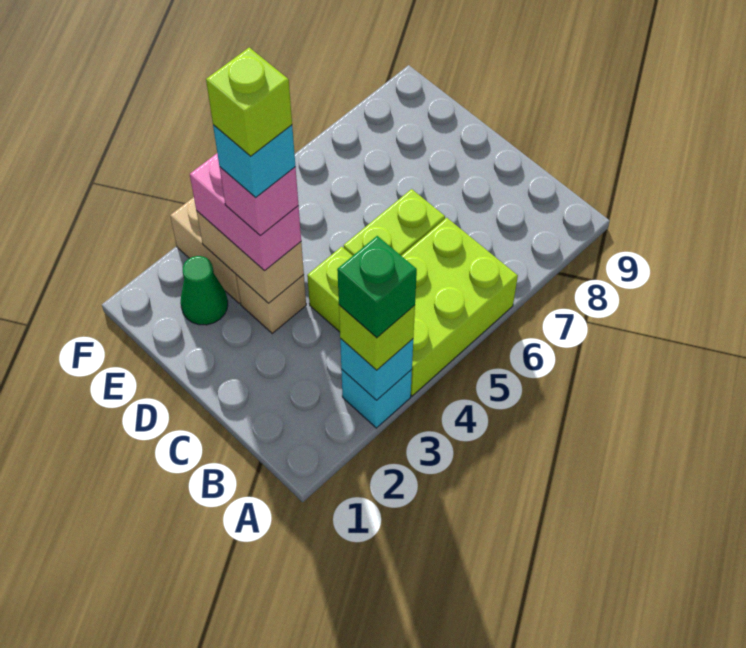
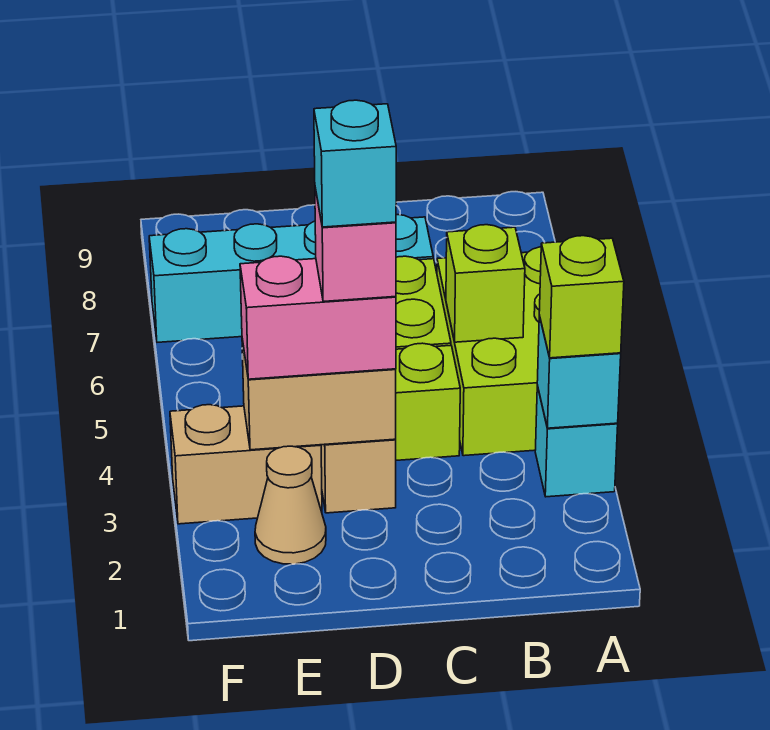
green 1x1 brick [337,236,417,338] -> none
none -> cyan 1x4 brick [149,215,433,342]
lime 1x1 brick [206,47,292,156] -> lime 1x1 brick moved to [446,225,525,342]
green 1x1 cone [181,256,228,325] -> tan 1x1 cone [255,446,326,564]

